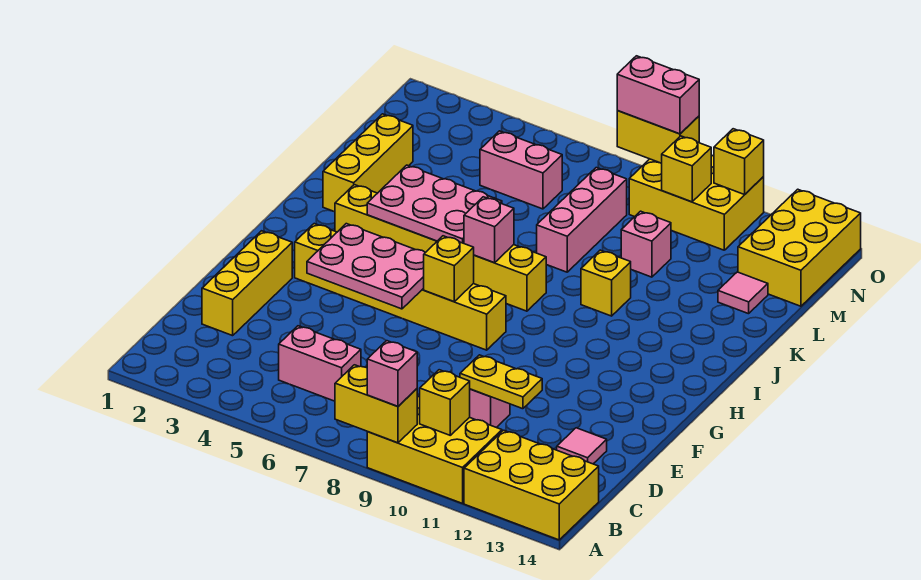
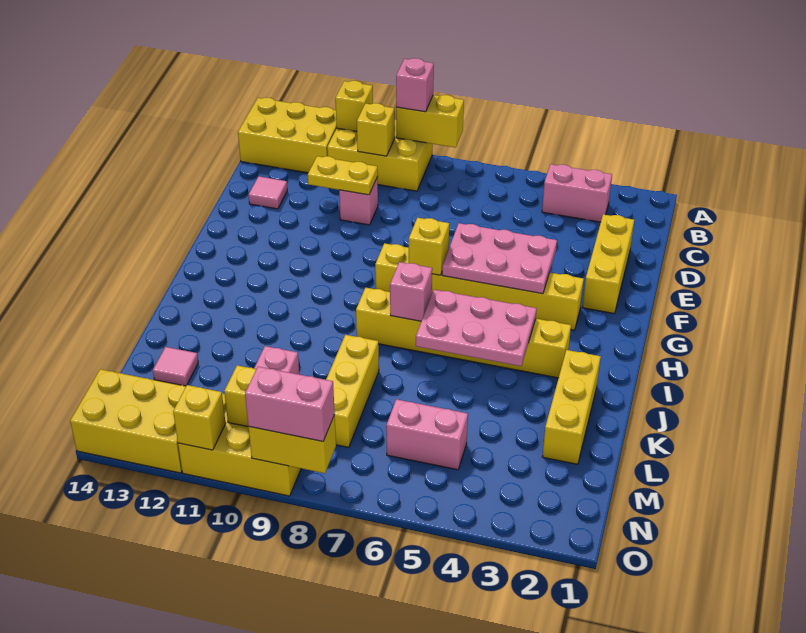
pink 1x2 brick [279,326,361,401] -> pink 1x2 brick moved to [542,164,612,222]
yellow 1x1 brick [581,250,631,316] -> yellow 1x1 brick moved to [335,81,373,131]
pink 1x3 brick [537,168,627,272] -> yellow 1x3 brick [326,335,379,448]
yellow 2x3 brick [738,189,861,306] -> yellow 2x3 brick turned to [70,369,186,473]

